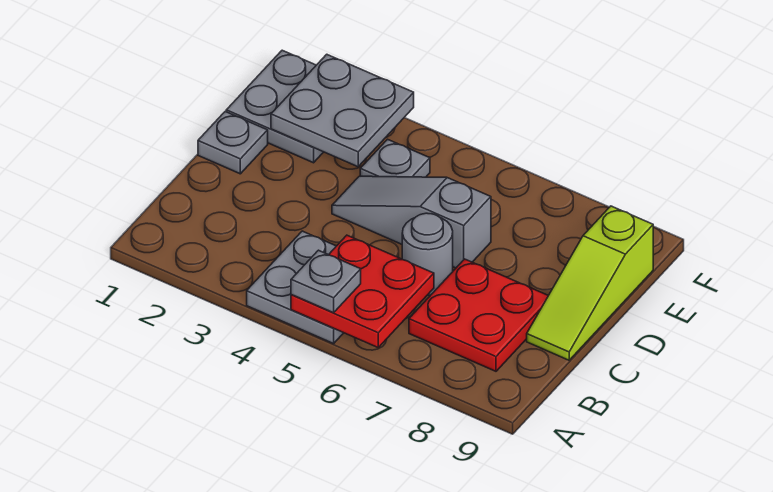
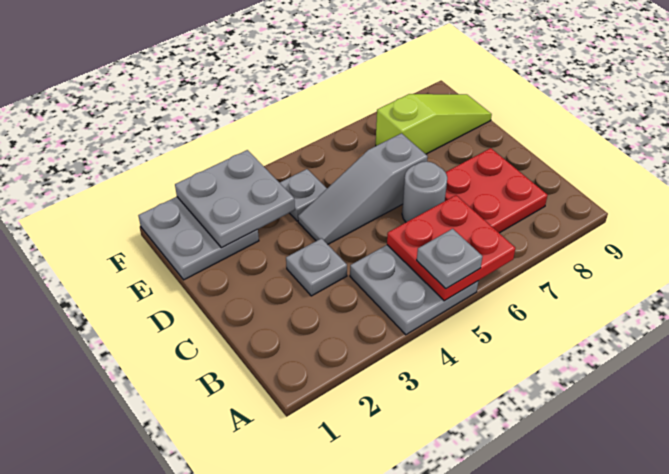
lime 1x3 slope [527,206,653,360] -> lime 1x3 slope turned to [376,94,492,154]
grey 1x1 plate [198,112,268,174] -> grey 1x1 plate moved to [286,238,347,296]

